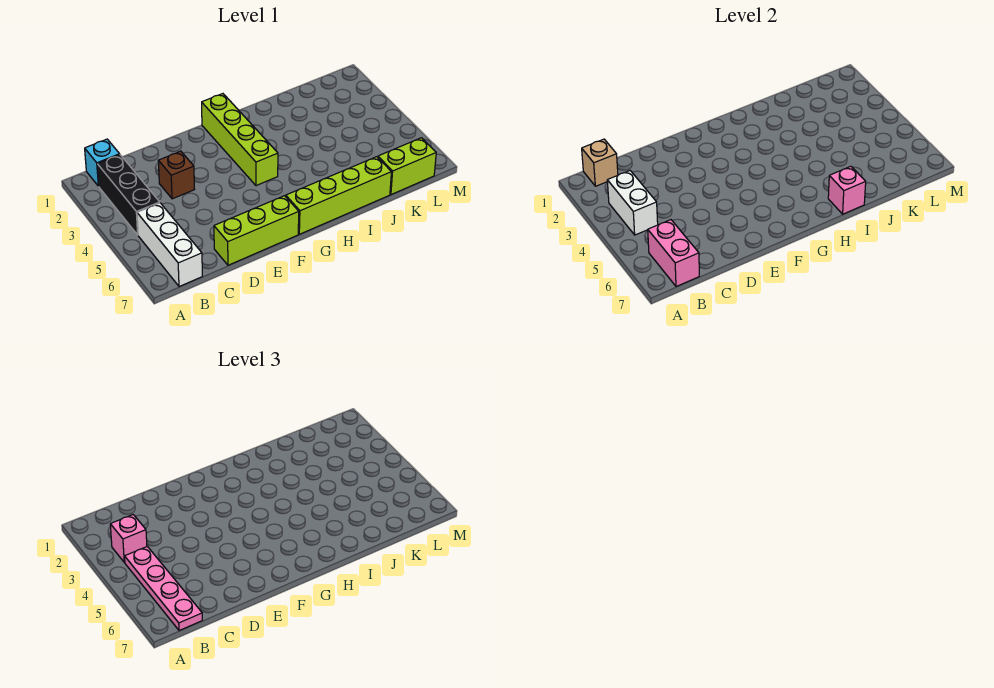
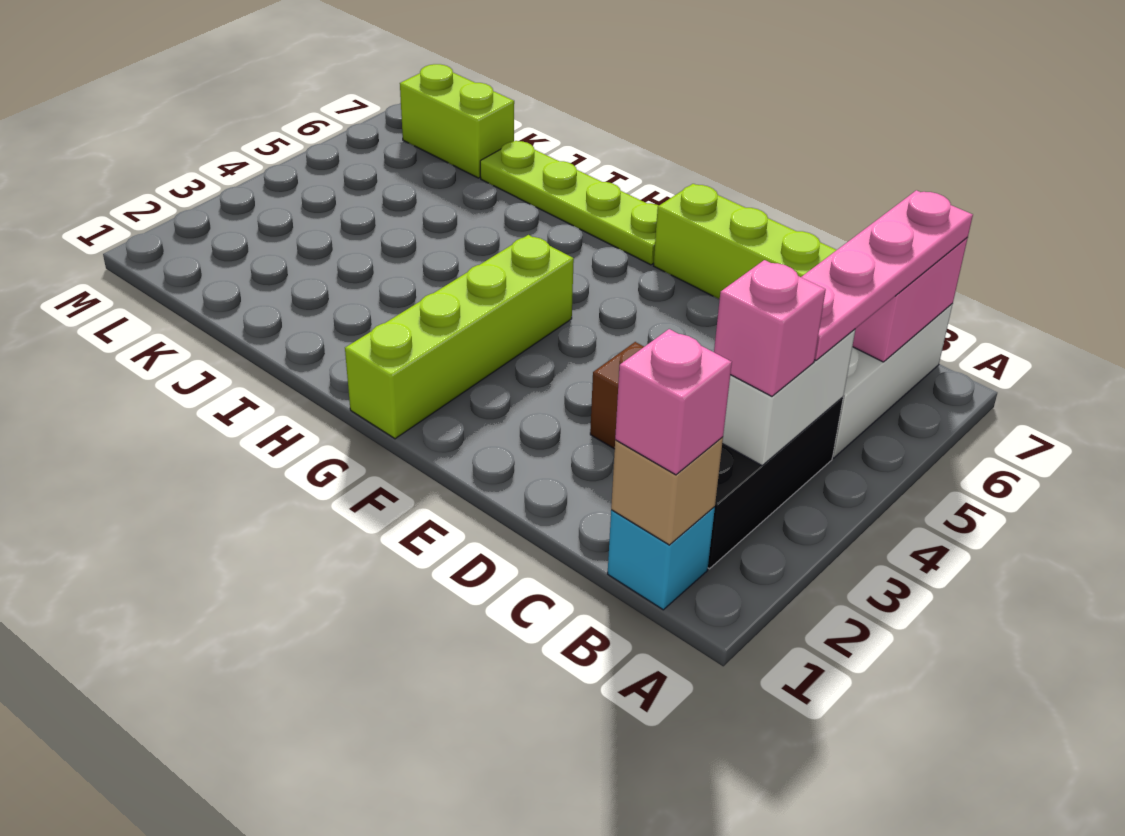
lime 1x4 brick [286,157,391,234] -> lime 1x4 plate [480,141,659,265]
pink 1x1 brick [828,166,866,214] -> pink 1x1 brick moved to [615,329,732,475]

